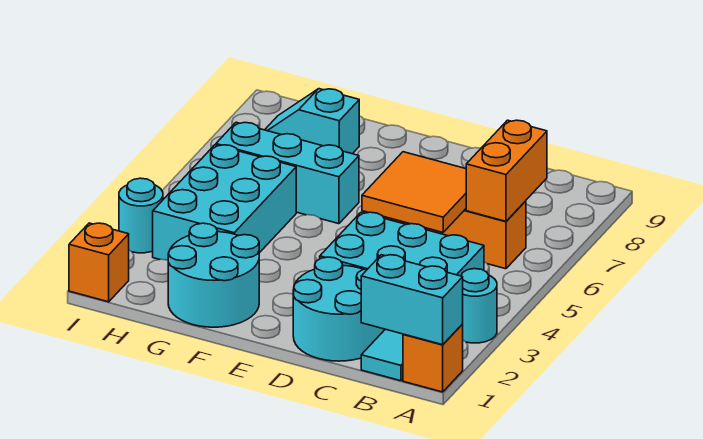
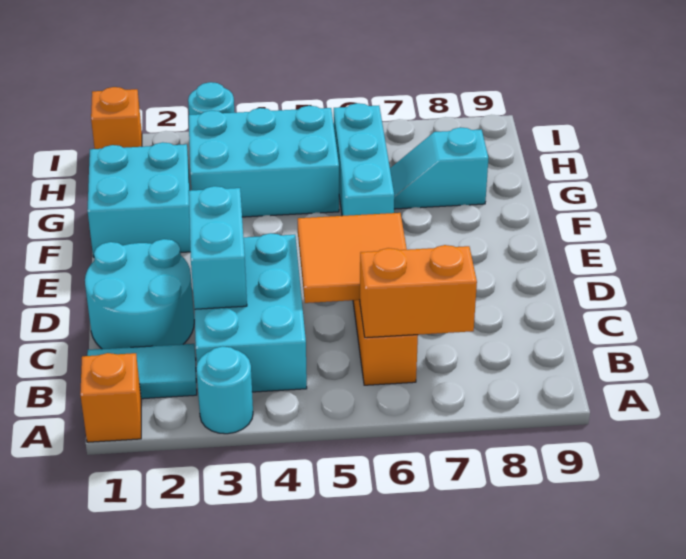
cyan 1x2 brick [361,255,463,345] -> cyan 1x2 brick moved to [189,186,247,309]
cyan 2x2 round brick [168,223,259,327] -> cyan 2x2 brick [87,142,190,257]
cyan 1x2 slope [265,89,359,154] -> cyan 1x2 slope turned to [390,127,488,209]

